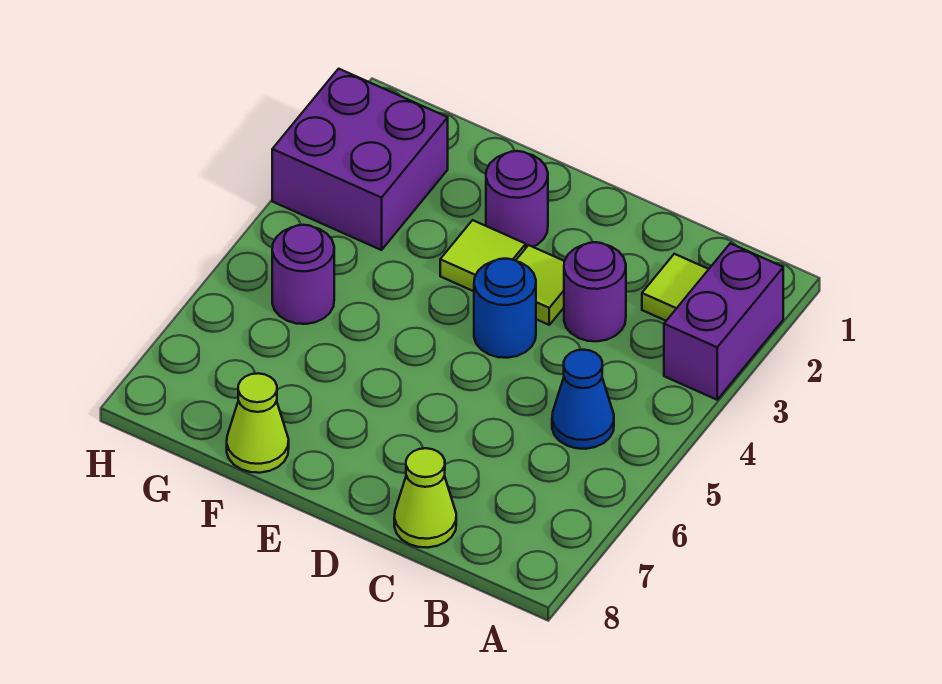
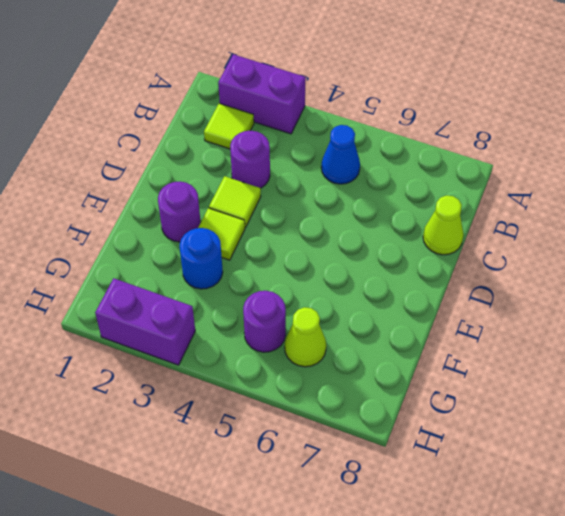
blue 1x1 round brick [474,259,536,358] -> blue 1x1 round brick moved to [180,228,223,289]
lime 1x1 cone [227,373,289,473] -> lime 1x1 cone moved to [285,307,326,367]
purple 2x2 brick [272,69,448,250] -> purple 1x2 brick [95,278,195,365]

